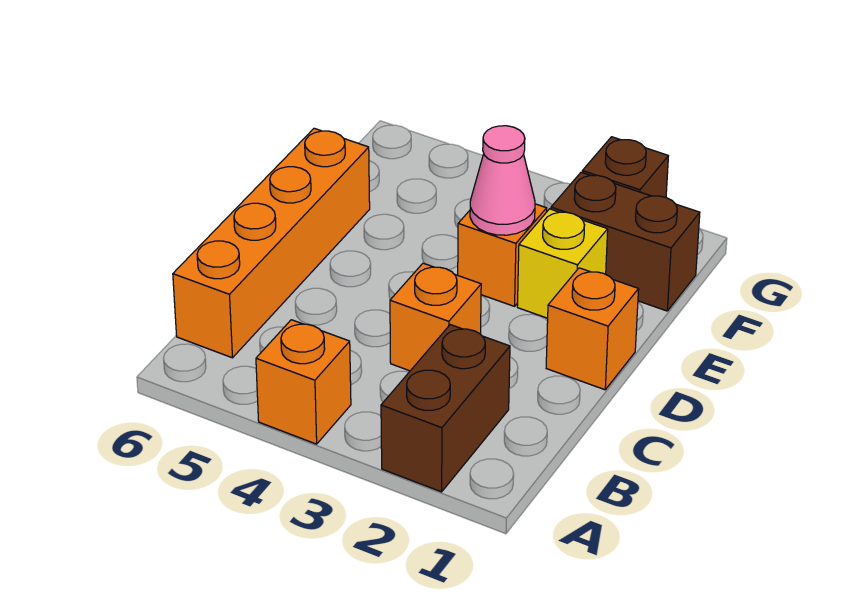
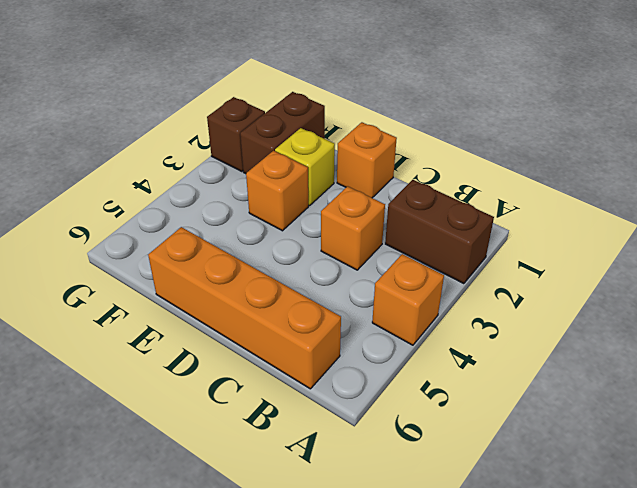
pink 1x1 cone [470,126,535,235] -> none

